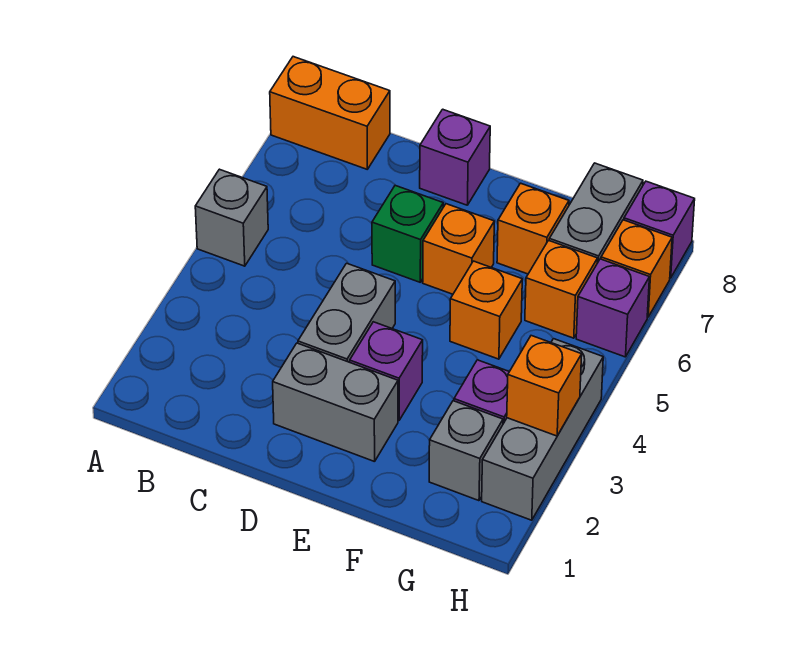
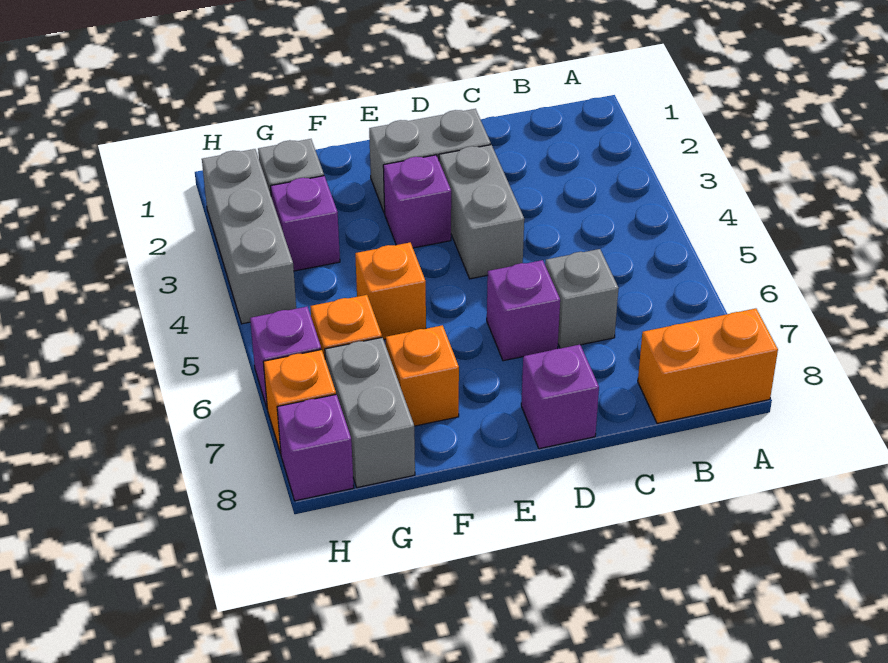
grey 1x1 brick [195,169,268,266] -> grey 1x1 brick moved to [545,249,618,348]
green 1x1 brick [372,186,443,282] -> purple 1x1 brick [487,260,560,361]
orange 1x1 brick [423,204,494,294] -> none
orange 1x1 brick [507,336,582,436] -> none

